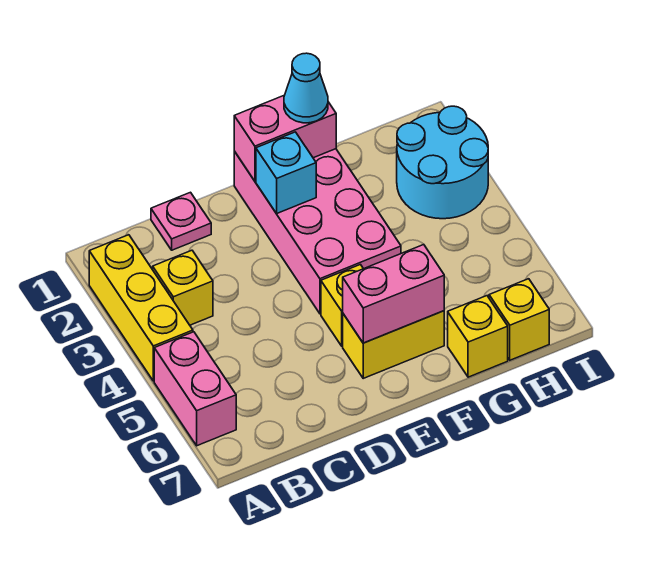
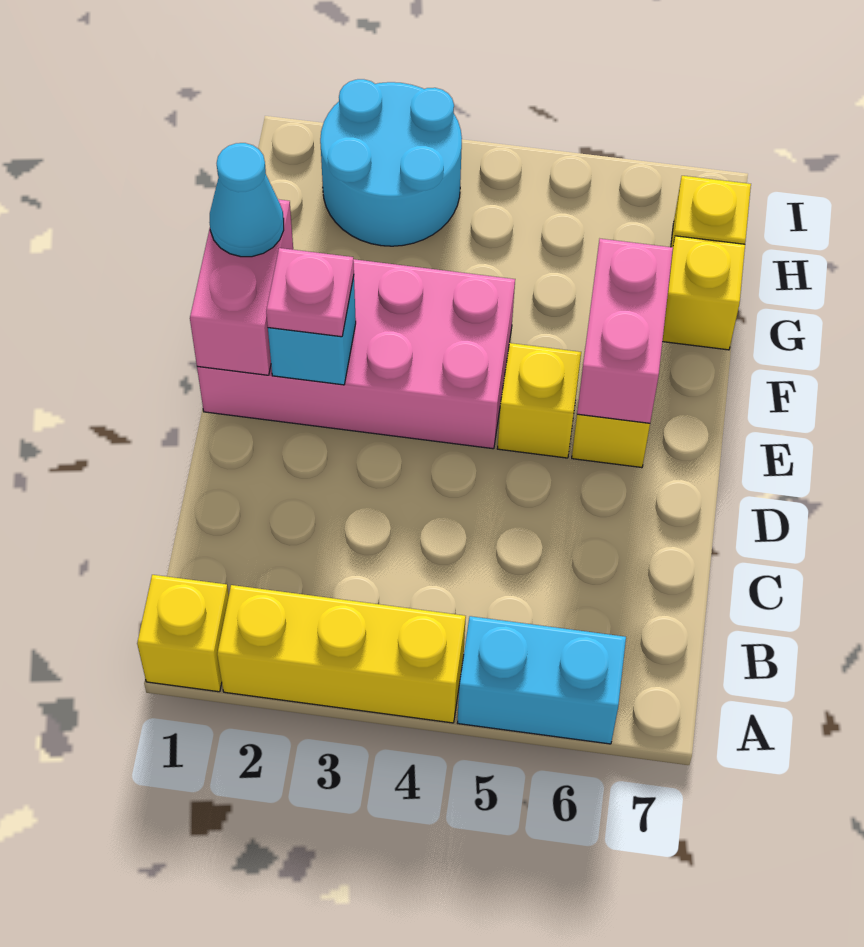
pink 1x2 brick [154,332,236,446] -> cyan 1x2 brick [458,616,626,744]
yellow 1x1 brick [153,250,213,325] -> yellow 1x1 brick moved to [137,575,229,692]
pink 1x1 plate [151,192,211,250] -> pink 1x1 plate moved to [266,248,354,337]

